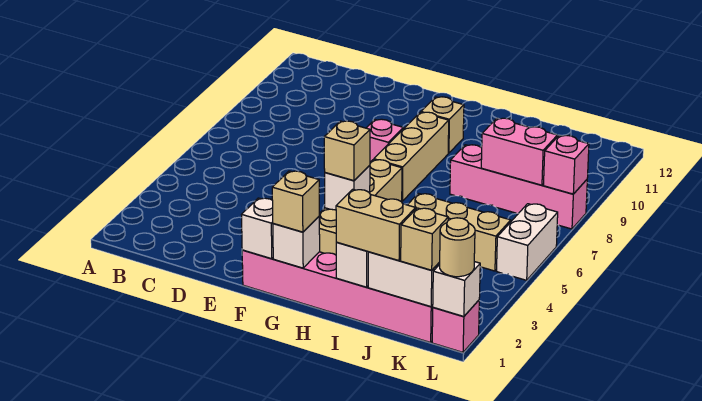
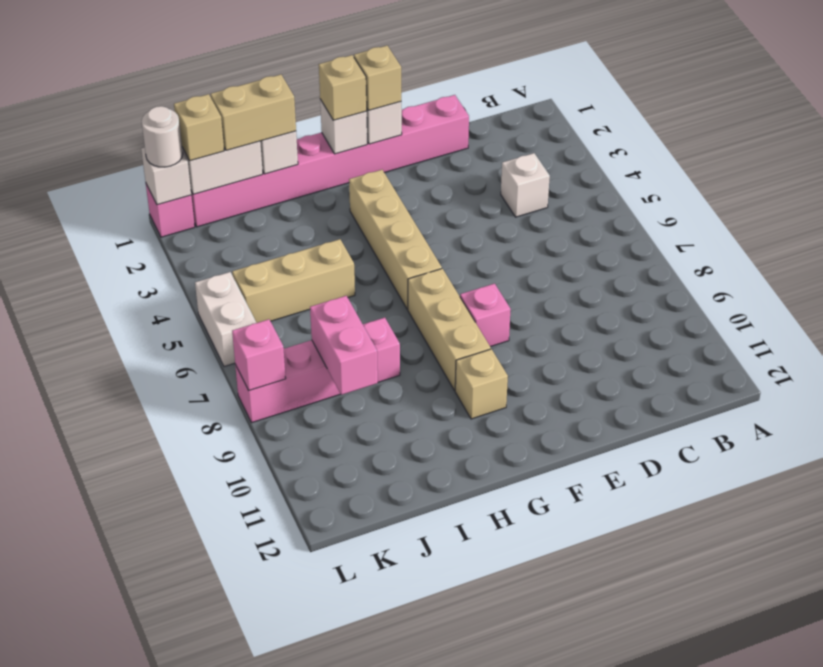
pink 1x6 brick [242,250,433,343] -> pink 1x8 brick [191,95,469,227]
white 1x1 brick [325,165,370,210] -> white 1x1 brick moved to [501,153,550,217]
tan 1x1 brick [324,121,370,181] -> tan 1x1 brick moved to [354,46,401,110]
pink 1x2 brick [481,118,557,185] -> pink 1x2 brick turned to [310,296,378,395]
tan 1x1 round brick [440,218,475,277] -> white 1x1 round brick [142,106,183,167]

